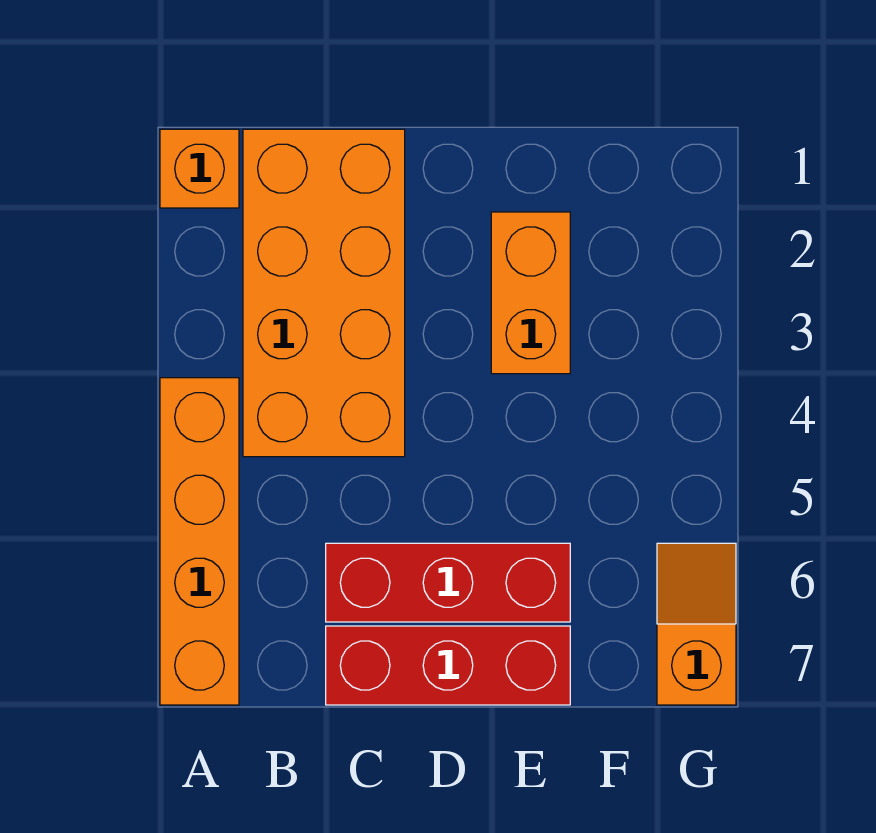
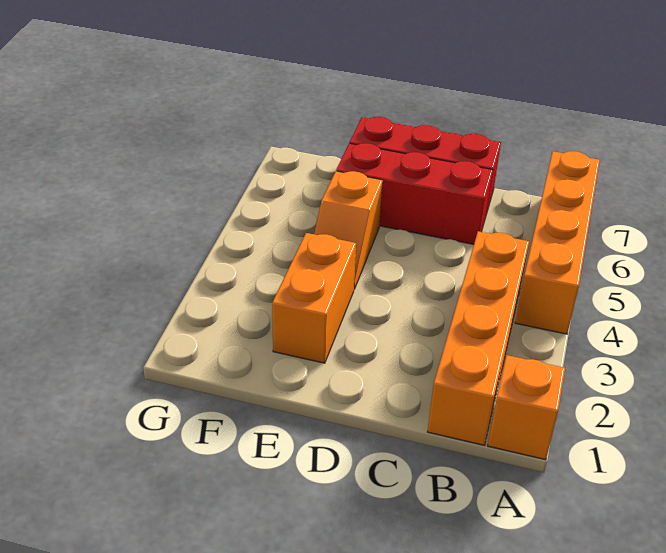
orange 2x4 brick [243,129,405,457] -> orange 1x4 brick [428,231,529,445]
orange 1x2 slope [657,543,736,705] -> orange 1x2 slope moved to [314,171,383,289]

